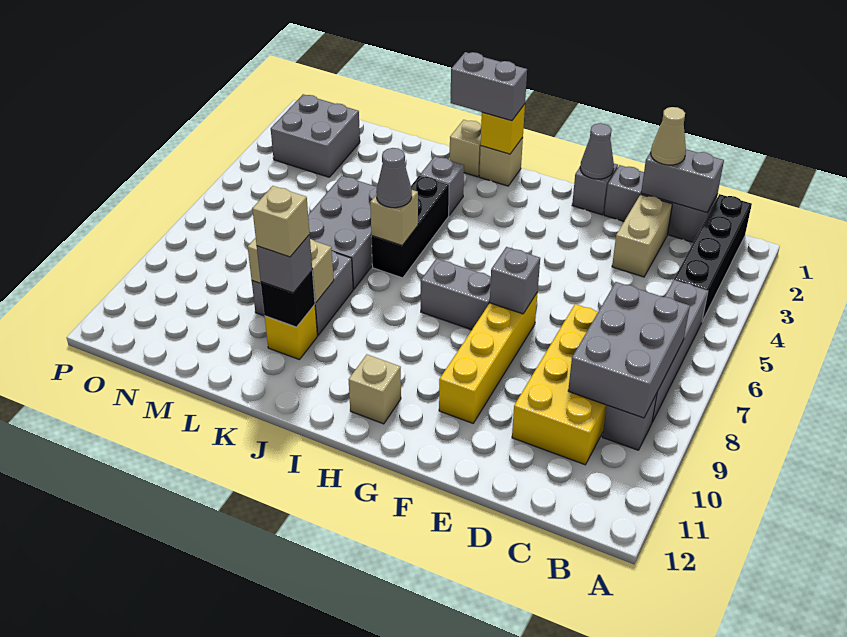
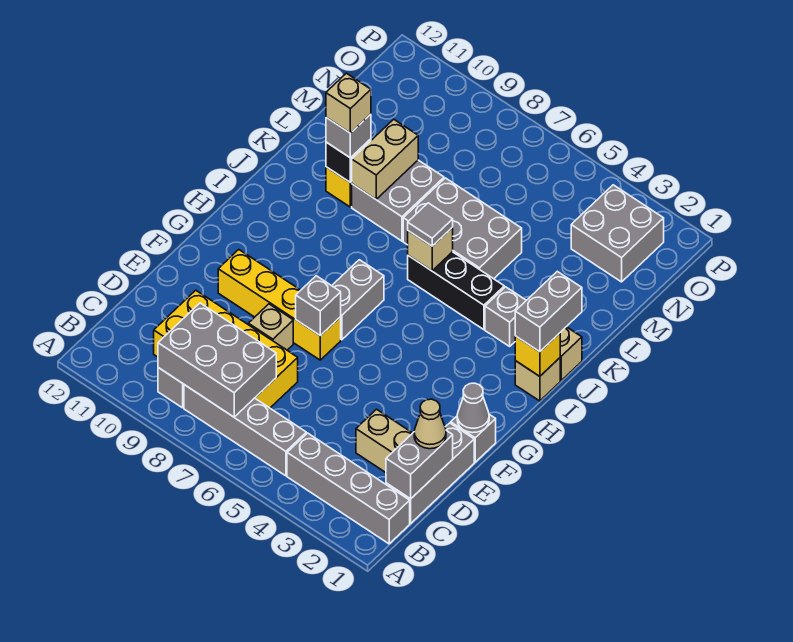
black 1x4 brick [674,194,752,321] -> grey 1x4 brick [287,433,410,544]
tan 1x1 brick [349,354,401,424] -> tan 1x1 brick moved to [248,304,293,350]
grey 1x1 cone [376,148,412,208] -> grey 1x1 tile [408,203,453,246]

